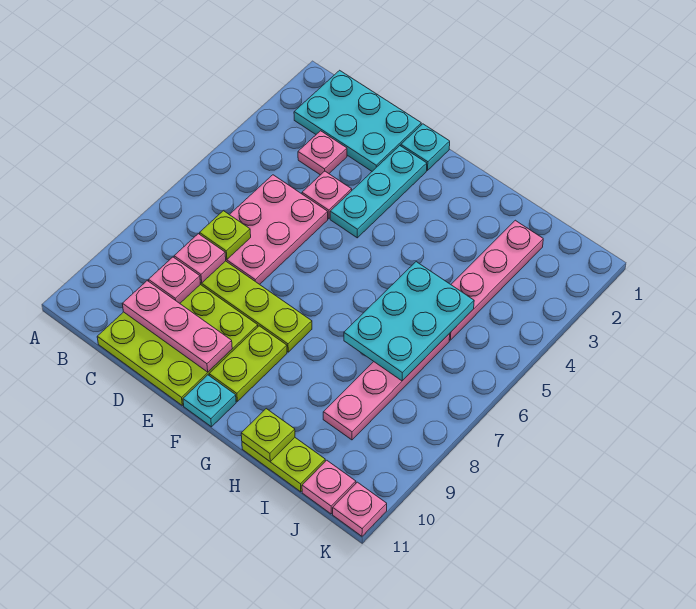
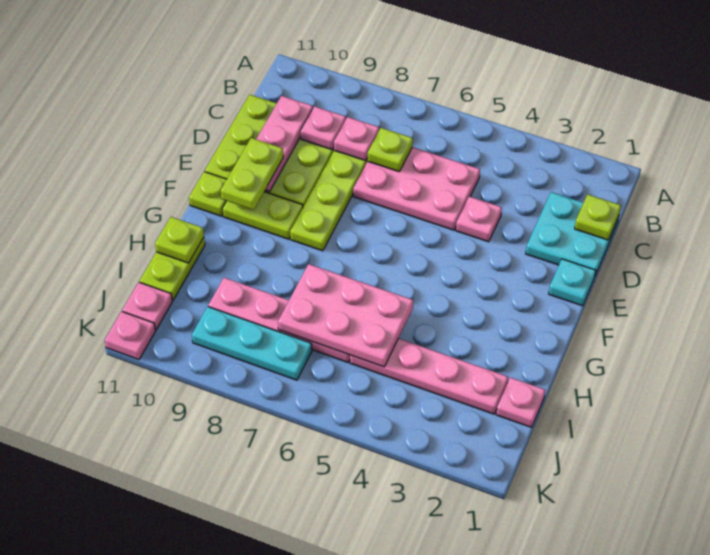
cyan 2x3 plate [294,70,421,171] -> cyan 2x2 plate [526,192,619,275]
none -> lime 1x1 plate [575,194,621,240]
pink 1x1 plate [298,131,347,175] -> pink 1x1 plate moved to [496,377,545,427]
cyan 1x3 plate [330,146,427,238] -> cyan 1x3 plate moved to [192,307,312,380]
none -> lime 1x2 plate [221,138,283,210]
cyan 1x1 plate [183,375,236,427] -> lime 1x1 plate [189,172,227,216]
cyan 2x3 plate [344,262,474,381] -> pink 2x3 plate [278,264,413,367]

